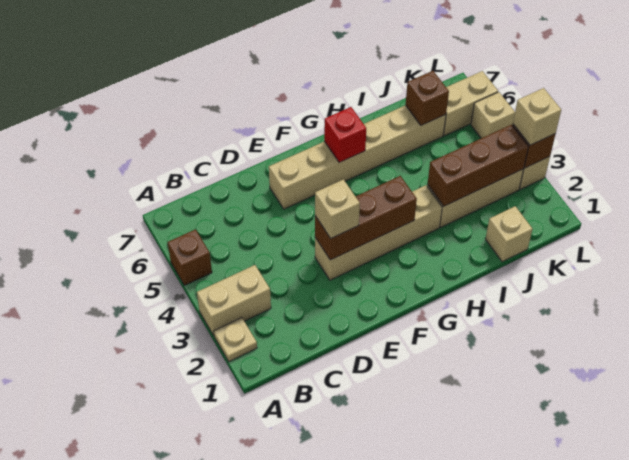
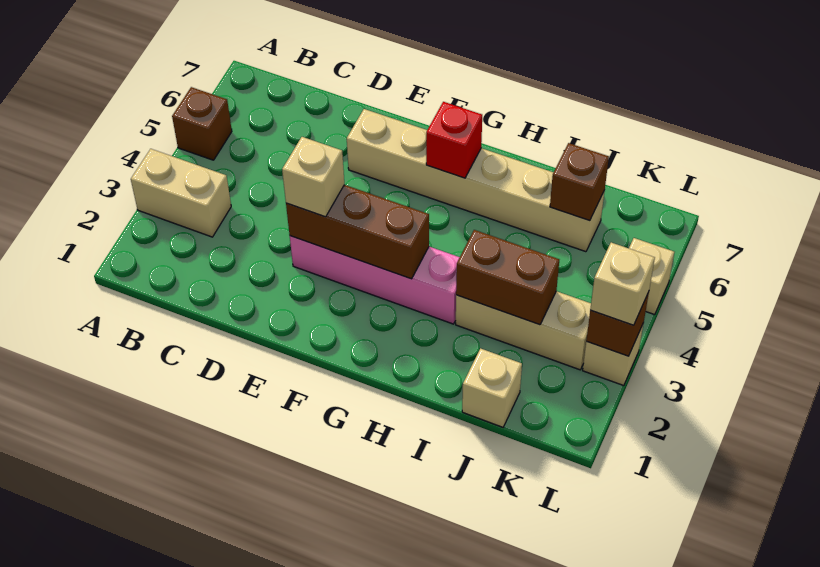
tan 1x1 plate [214,318,257,362] -> none
tan 1x4 brick [315,185,442,280] -> pink 1x4 brick [290,236,460,324]
brown 1x3 brick [427,125,528,206] -> brown 1x2 brick [456,230,559,325]
tan 1x2 brick [443,71,498,136] -> none

